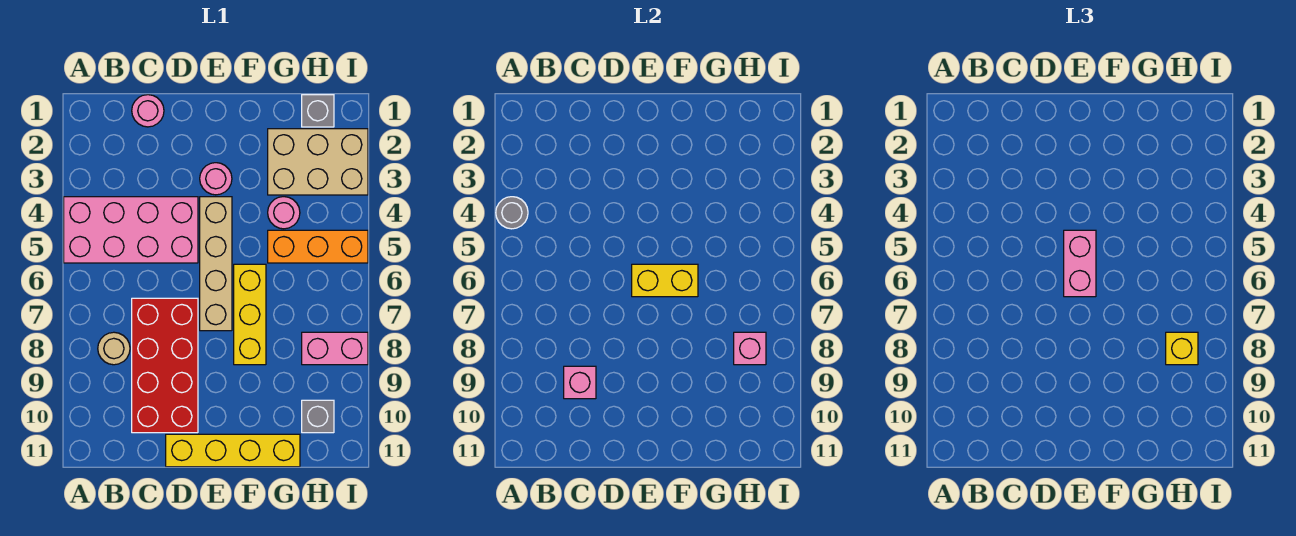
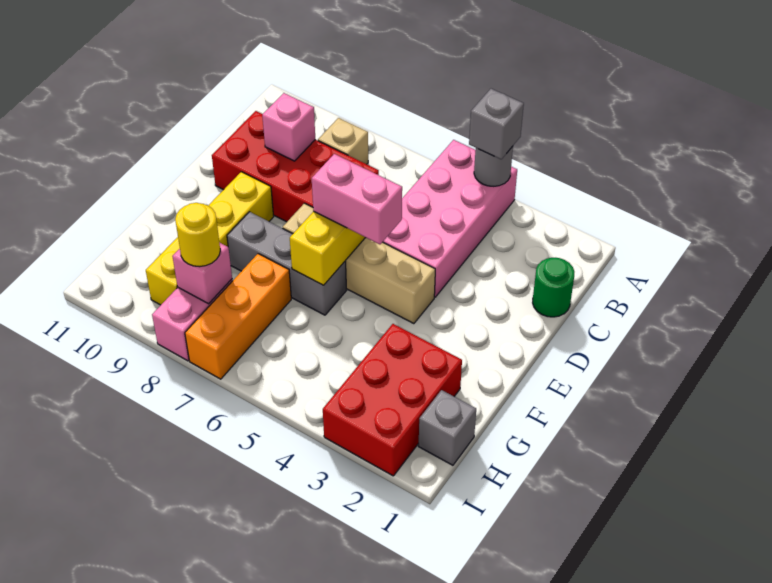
tan 1x1 round brick [98,332,130,365] -> tan 1x1 brick [318,118,368,164]
pink 1x1 round brick [132,95,164,127] -> green 1x1 round brick [533,258,574,317]
yellow 1x4 brick [166,434,300,467] -> yellow 1x4 brick moved to [146,172,274,305]
pink 1x1 round brick [200,163,232,195] -> none
yellow 1x3 brick [234,264,266,365] -> grey 1x3 brick [227,212,347,315]
tan 2x3 brick [268,129,368,195] -> red 2x3 brick [323,324,462,476]
pink 1x1 round brick [268,197,300,229] -> none
orange 1x3 brick [268,230,368,263] -> orange 1x3 brick moved to [185,254,291,379]
yellow 1x1 brick [1166,332,1198,365] -> yellow 1x1 round brick [175,203,220,267]
grey 1x1 brick [302,400,334,433] -> grey 1x1 brick moved to [469,89,524,159]

